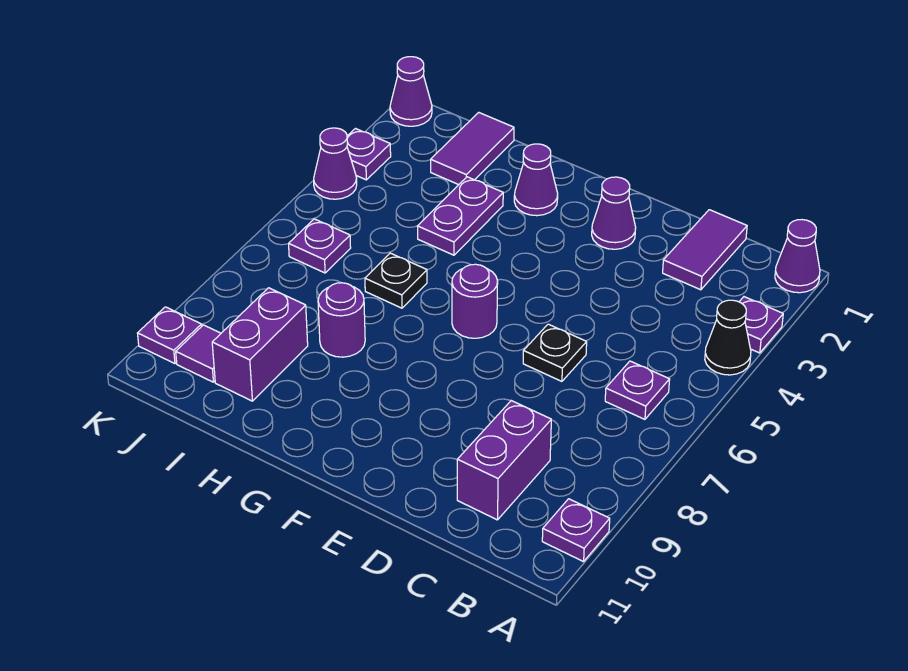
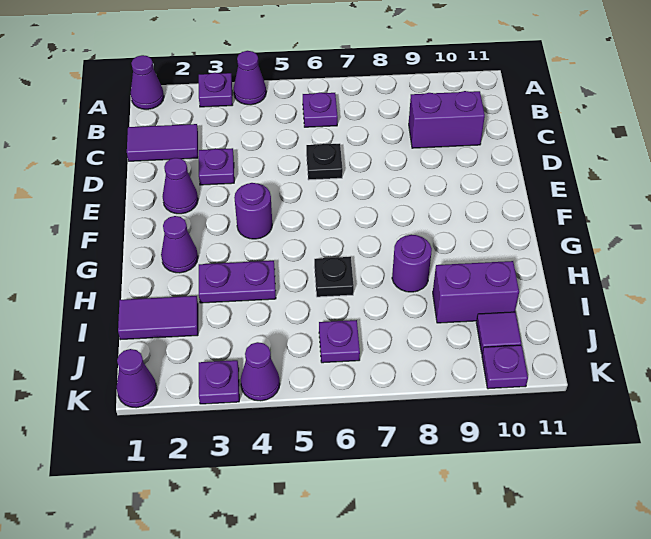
black 1x1 cone [705,300,751,375] -> purple 1x1 cone [234,51,266,105]
purple 1x1 plate [542,499,610,562] -> purple 1x1 plate moved to [199,148,234,185]
purple 1x1 round brick [452,264,498,338] -> purple 1x1 round brick moved to [234,183,272,239]

